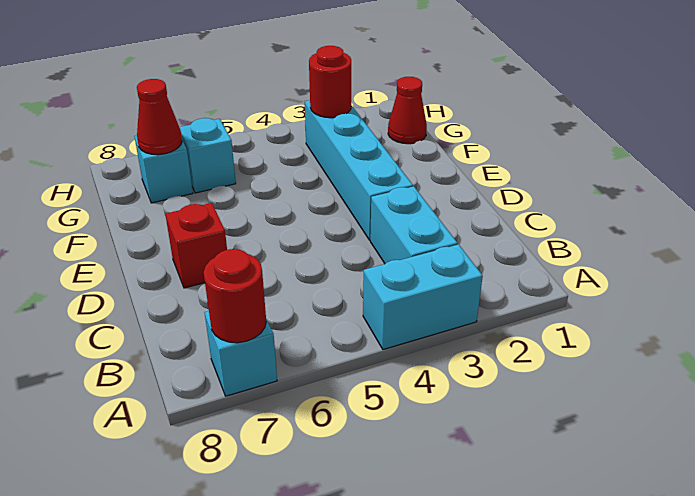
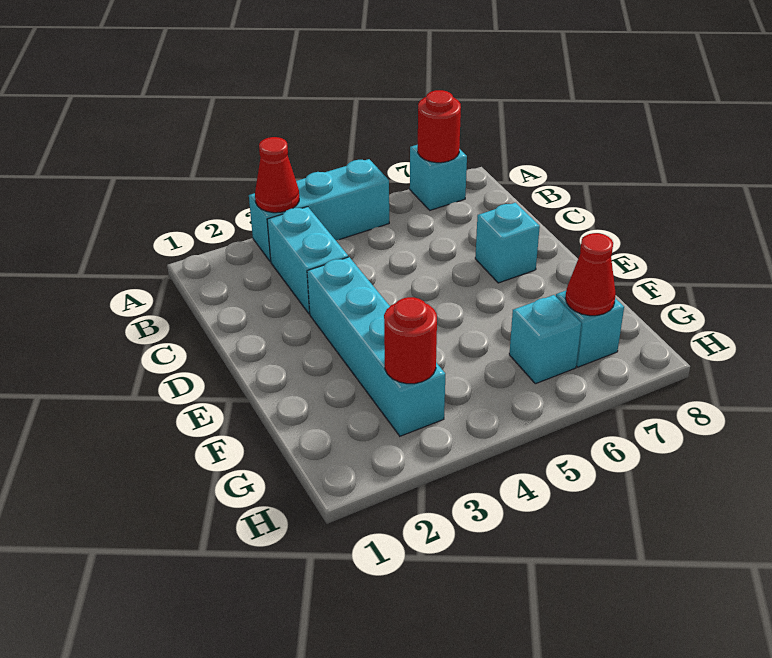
cyan 1x2 brick [363,244,483,350] -> cyan 1x3 brick [249,159,389,262]
red 1x1 brick [165,203,227,288] -> cyan 1x1 brick [475,203,540,283]
red 1x1 cone [388,77,427,144] -> red 1x1 cone moved to [255,137,299,213]

